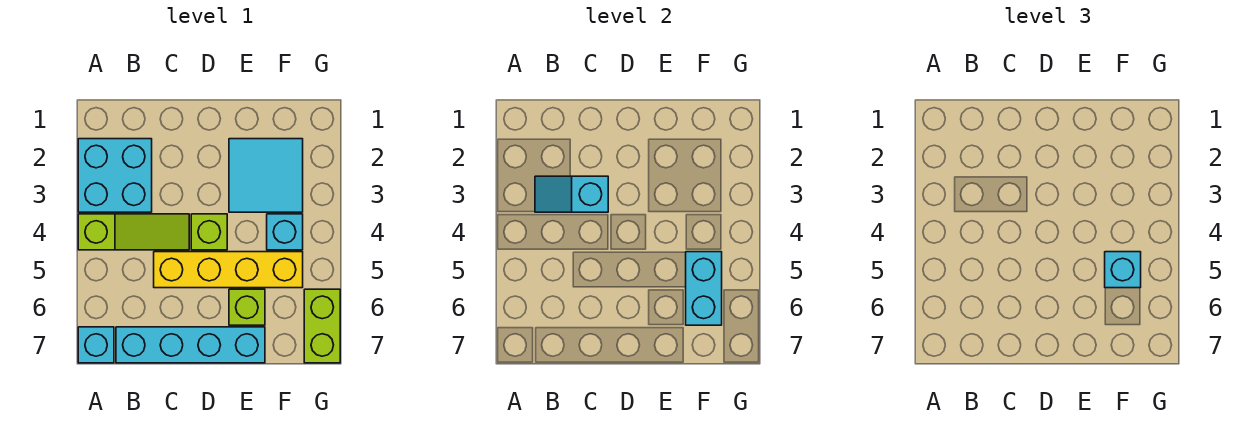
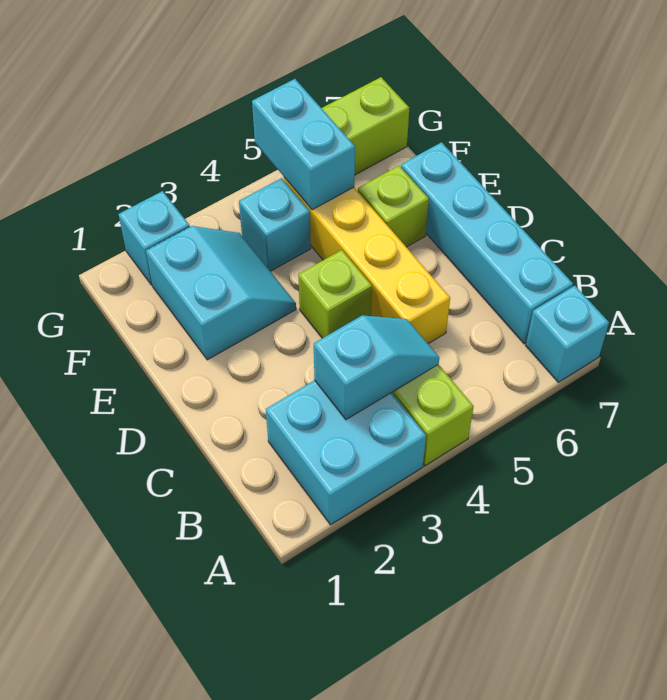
cyan 1x2 slope [535,176,608,212] -> cyan 1x2 slope turned to [314,315,439,420]
cyan 2x2 tile [229,139,303,212] -> cyan 2x2 slope [146,226,296,360]
cyan 1x2 brick [686,252,722,325] -> cyan 1x2 brick turned to [252,79,355,210]
cyan 1x1 brick [1105,252,1141,288] -> cyan 1x1 brick moved to [119,191,190,285]

